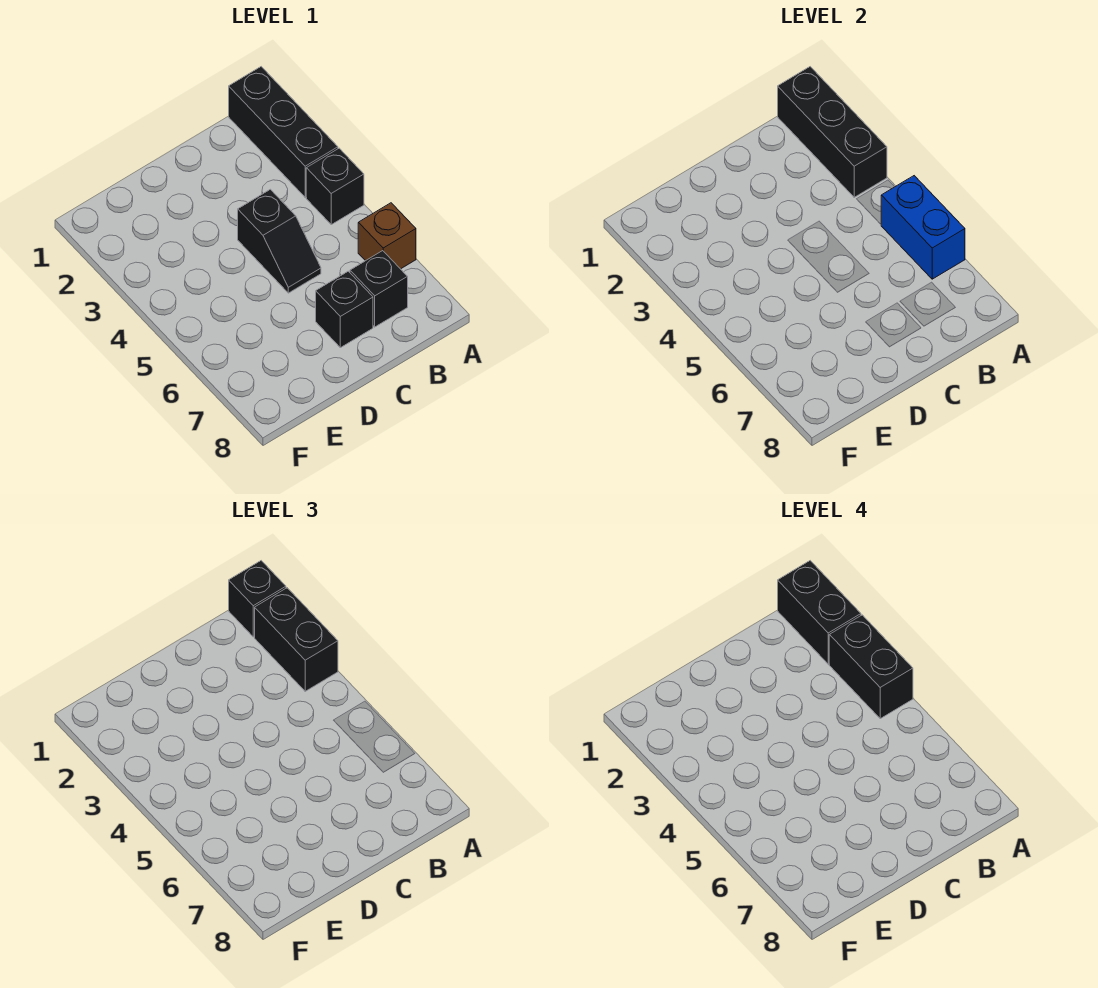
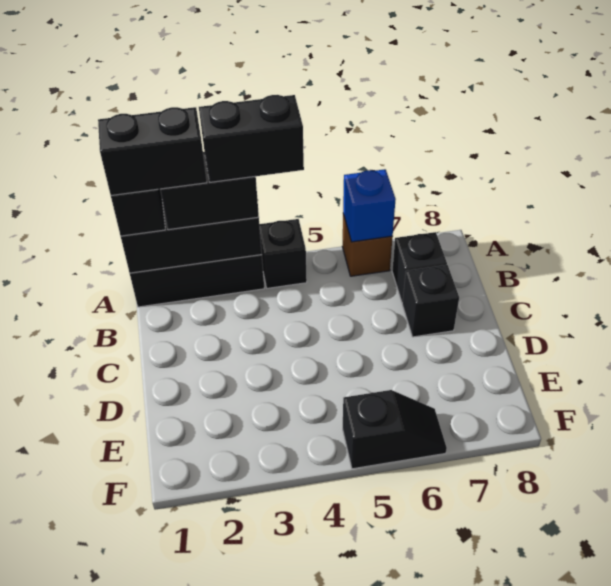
blue 1x2 brick [881,176,965,279] -> blue 1x1 brick [343,169,396,242]
black 1x2 slope [238,189,321,293] -> black 1x2 slope moved to [343,390,447,469]

